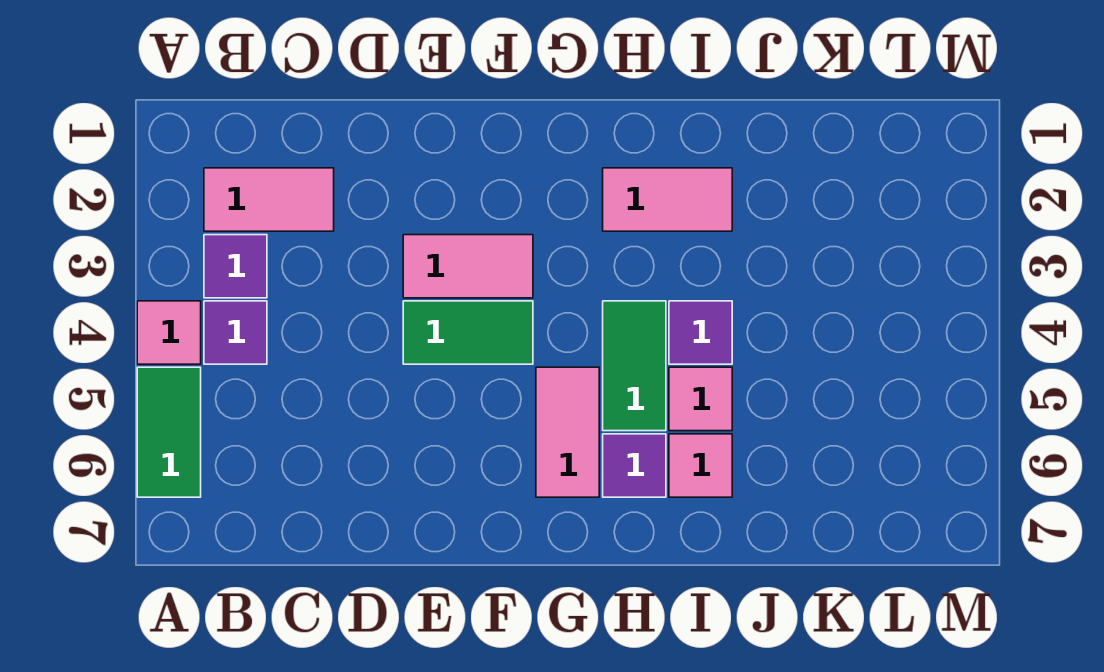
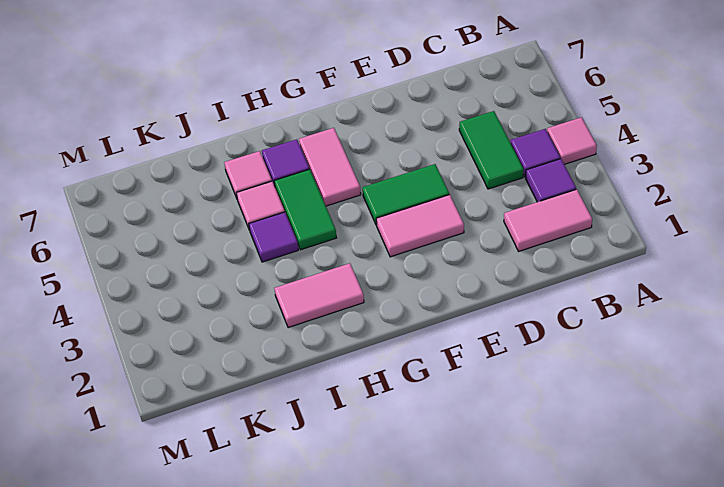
green 1x2 tile [137,367,201,497] -> green 1x2 tile moved to [459,111,524,189]

